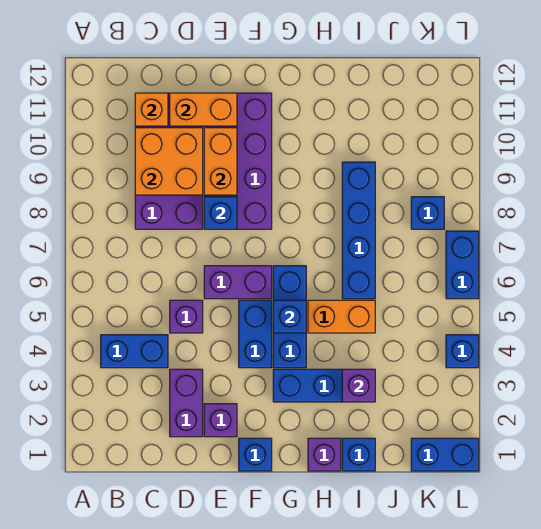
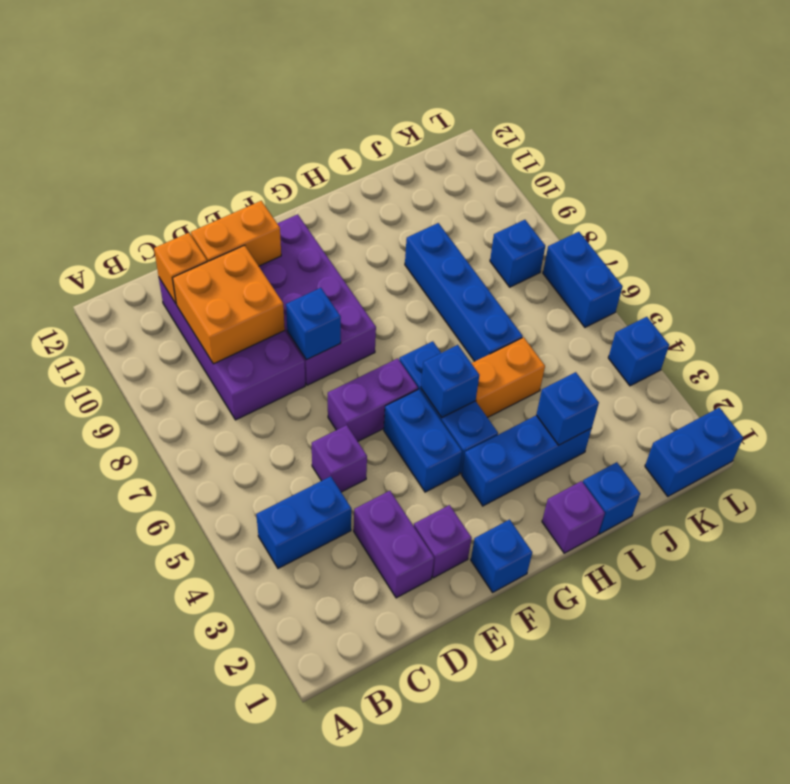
orange 1x2 brick [204,128,237,195] -> none
purple 1x1 brick [342,369,375,402] -> blue 1x1 brick [536,372,599,445]

